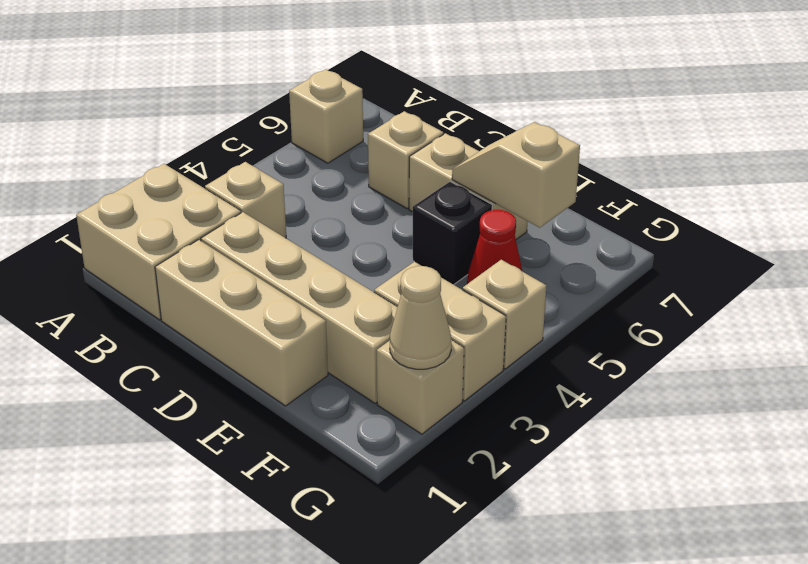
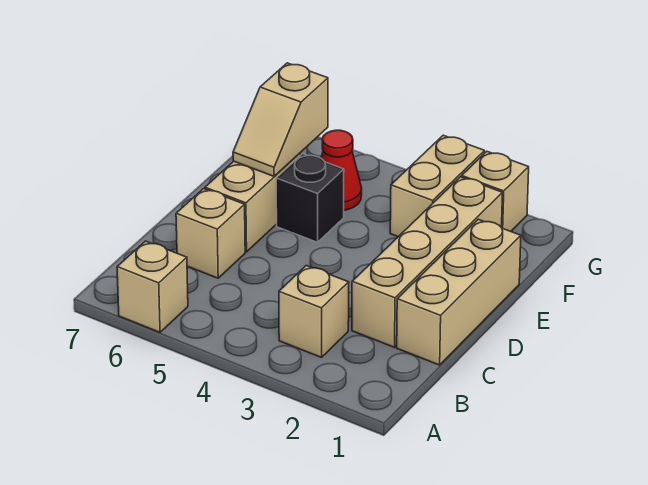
tan 2x2 brick [76,164,241,320] -> none
tan 1x1 cone [390,266,451,369] -> none
tan 1x1 brick [463,260,546,369] -> none

